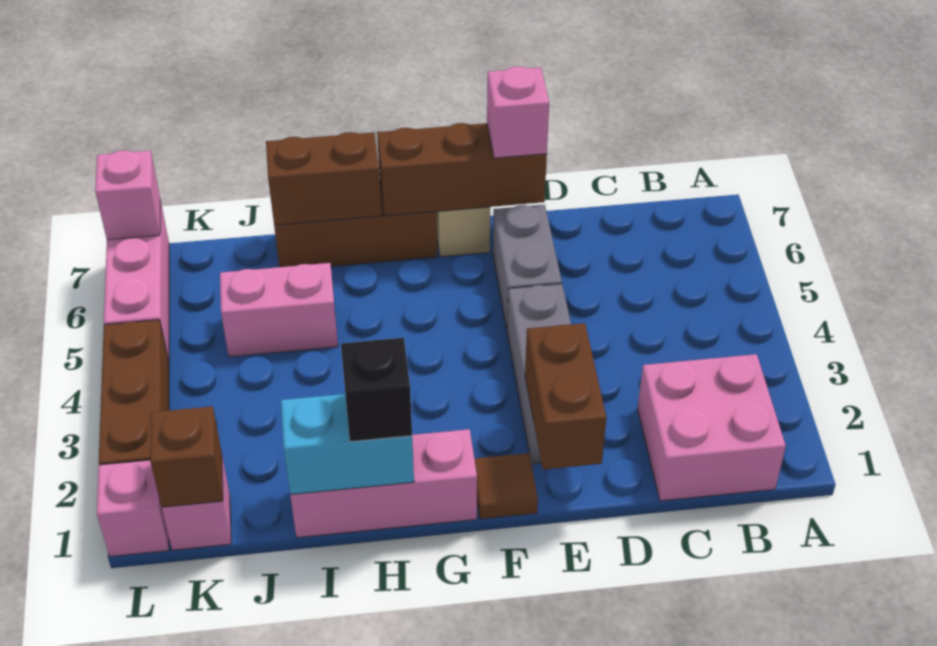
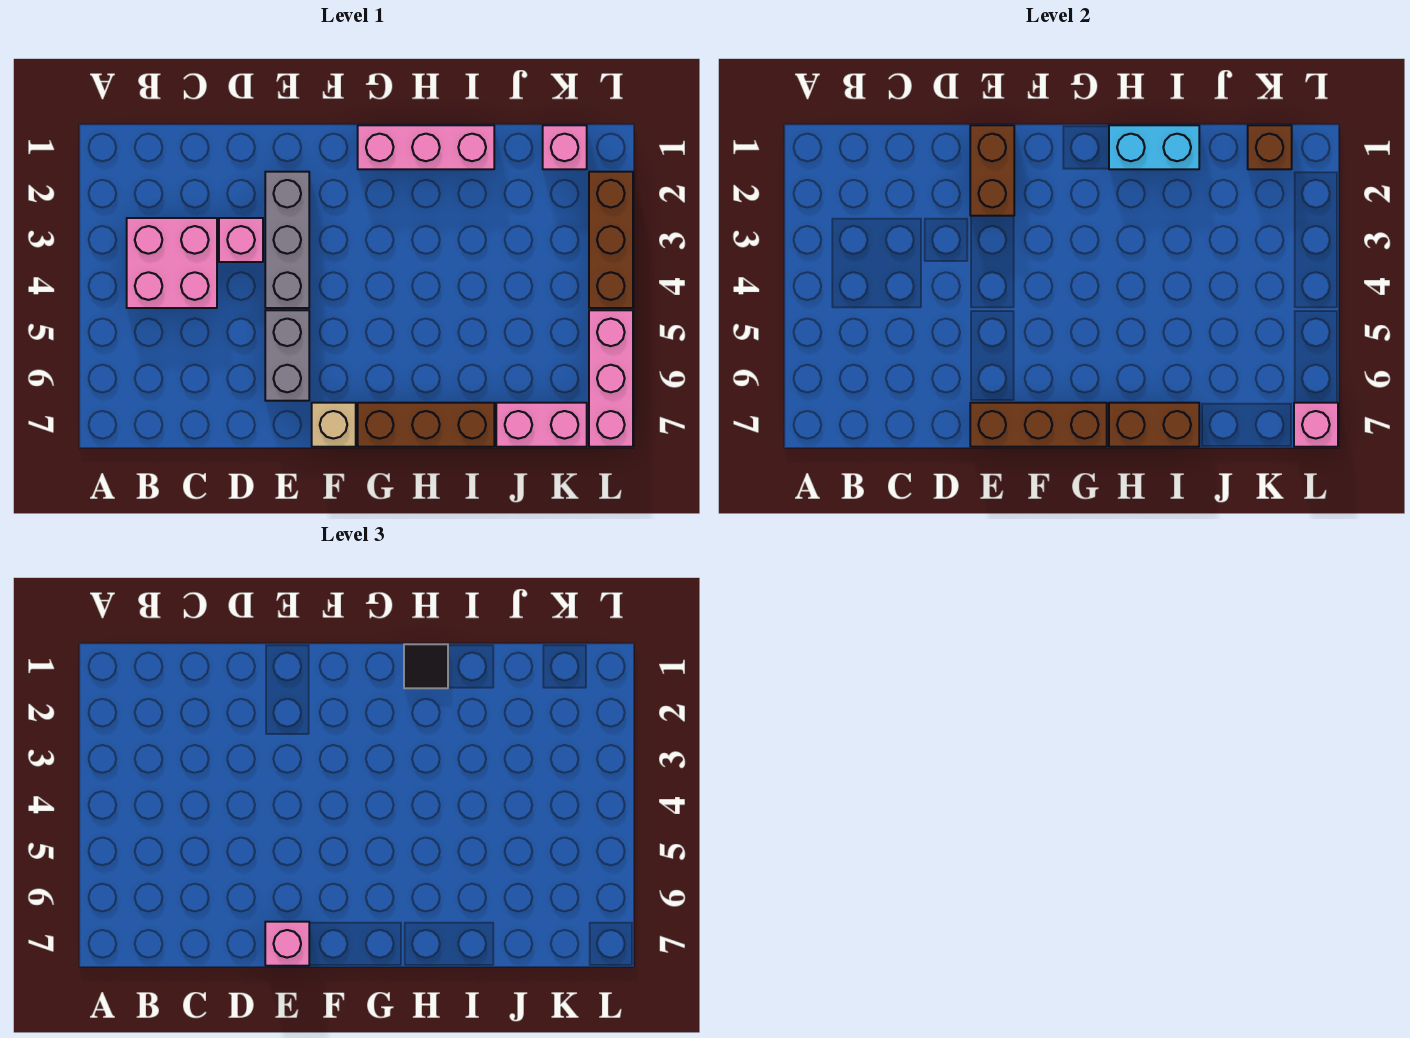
pink 2x2 brick [638,354,786,501] -> pink 2x2 brick moved to [127,218,217,308]
brown 1x1 tile [474,453,538,519] -> none
black 1x1 brick [341,338,412,442] -> black 1x1 tile [404,644,448,688]
pink 1x2 brick [220,263,338,357] -> pink 1x2 brick moved to [496,403,587,447]
pink 1x1 brick [97,460,169,557] -> pink 1x1 brick moved to [219,218,263,262]

